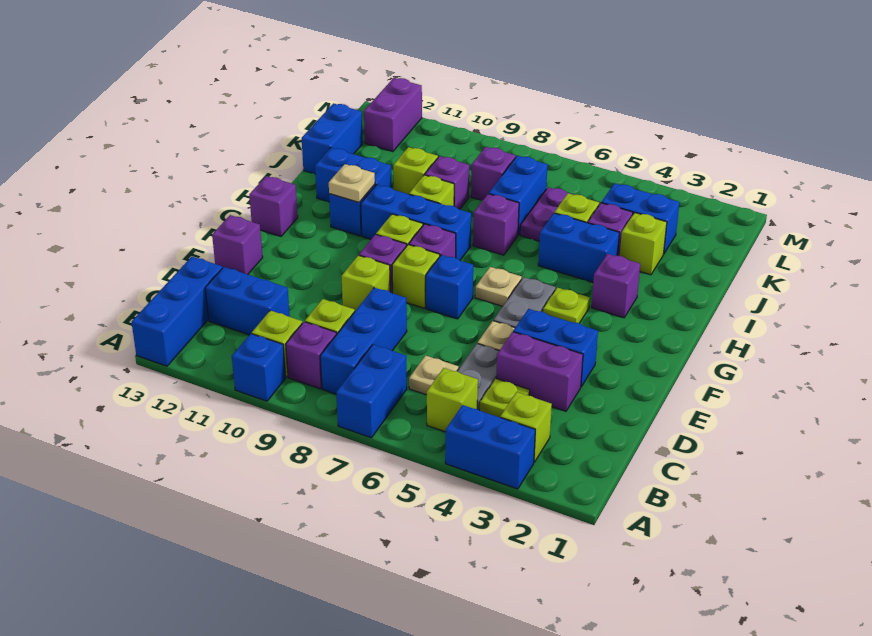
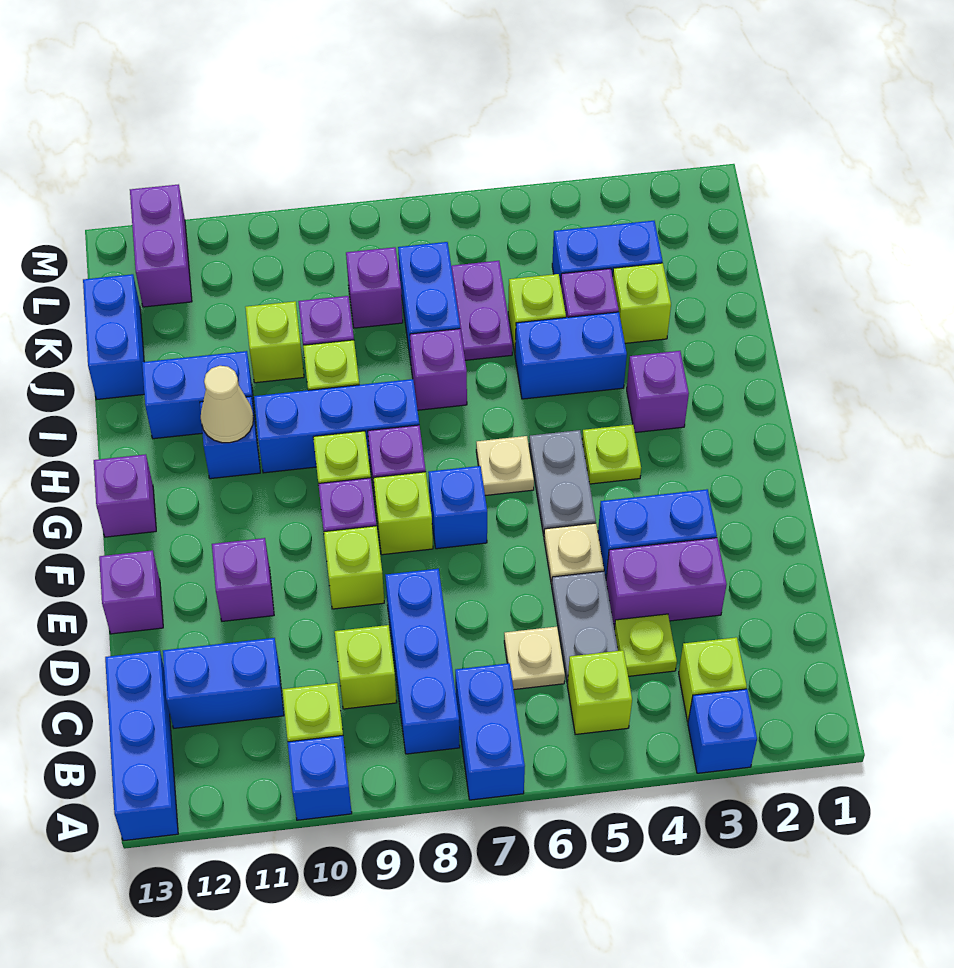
blue 1x2 brick [445,405,535,489] -> blue 1x1 brick [688,689,757,773]
purple 1x1 brick [286,322,337,389] -> purple 1x1 brick moved to [212,538,274,621]
tan 1x1 plate [329,164,375,202] -> tan 1x1 cone [201,366,253,443]

